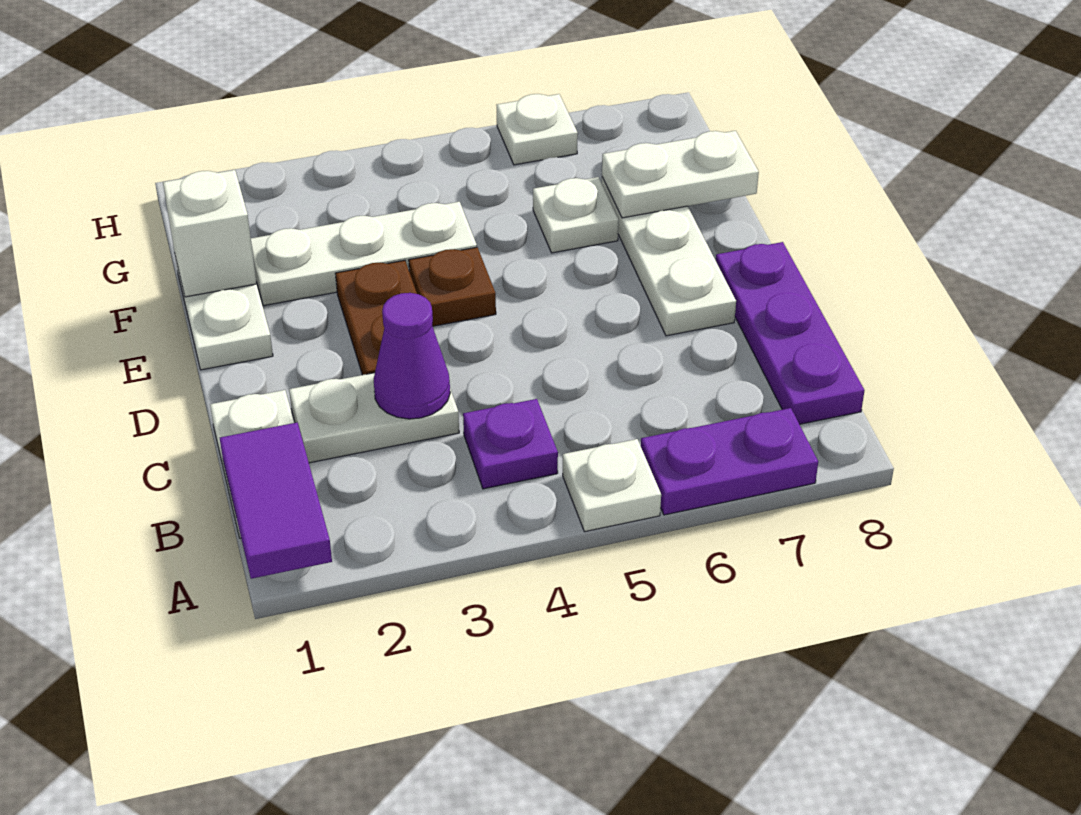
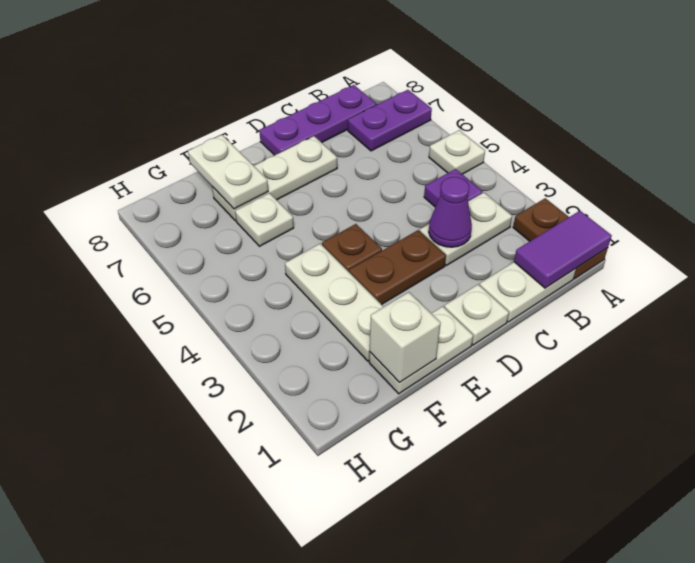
none -> brown 1x2 plate [513,198,608,279]
purple 1x2 plate [641,408,818,515] -> purple 1x2 plate turned to [348,90,432,151]
white 1x2 plate [289,373,459,463] -> white 1x2 plate turned to [420,193,512,265]
white 1x1 plate [497,94,578,165] -> white 1x1 plate moved to [444,284,509,345]

